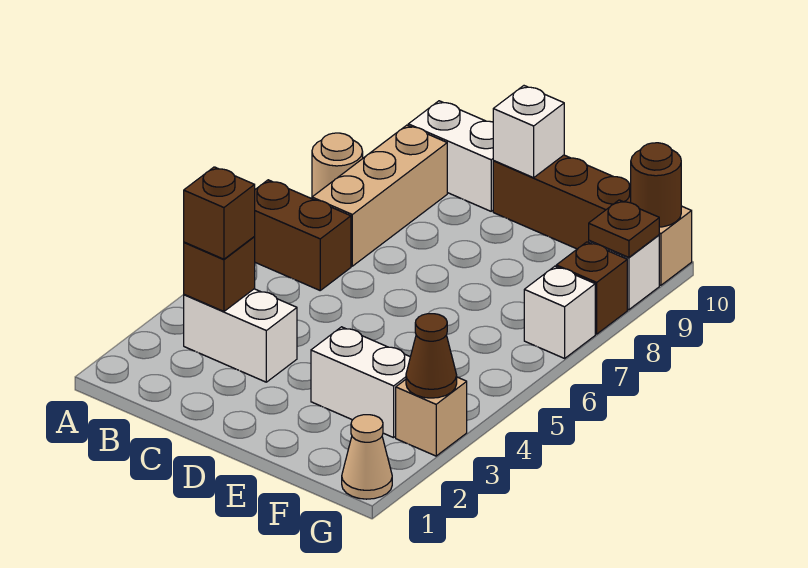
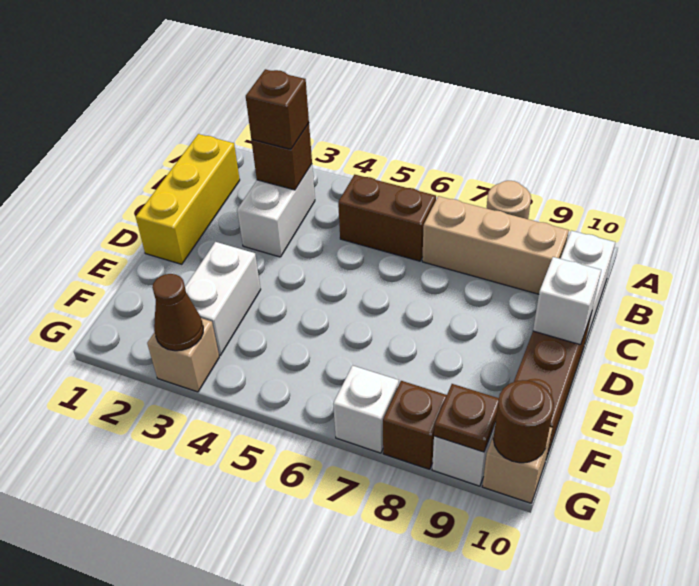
brown 1x2 brick [254,180,351,290] -> brown 1x2 brick turned to [338,175,436,261]
none -> yellow 1x3 brick [136,134,240,264]
tan 1x1 cone [342,415,392,499] -> none

